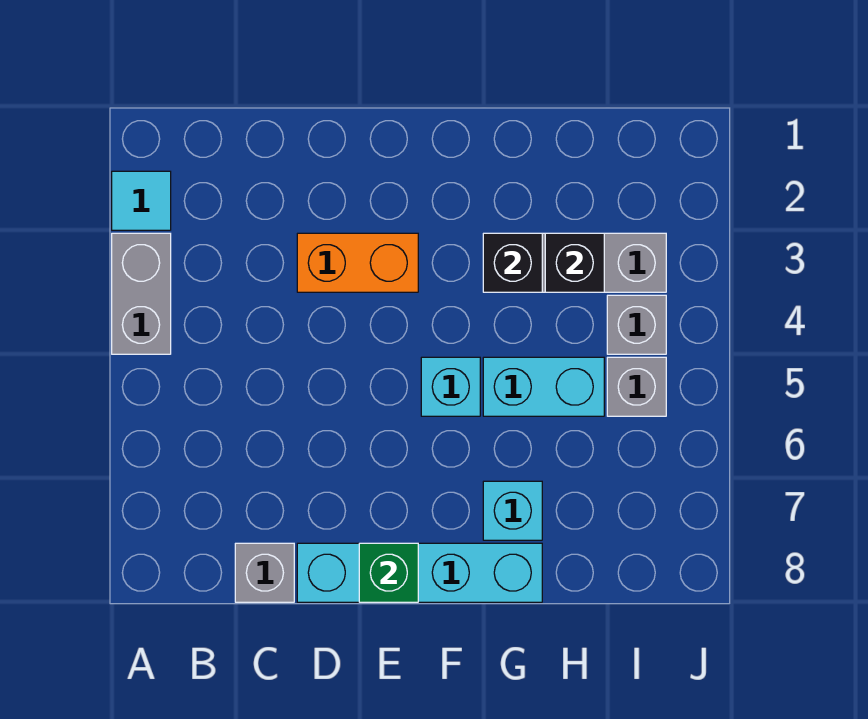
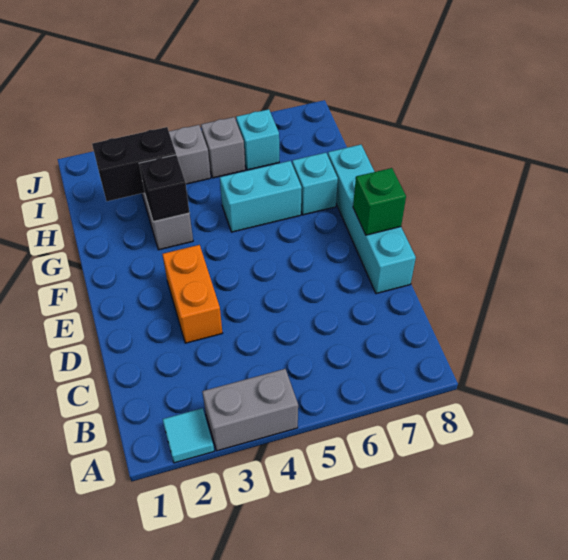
grey 1x1 brick [235,543,294,602] -> none
cyan 1x1 brick [421,357,480,416] -> cyan 1x1 brick moved to [236,109,279,170]
cyan 1x2 brick [483,357,604,416] -> cyan 1x2 brick turned to [220,161,302,232]
black 1x1 brick [545,233,604,292] -> black 1x2 brick [92,127,176,201]

